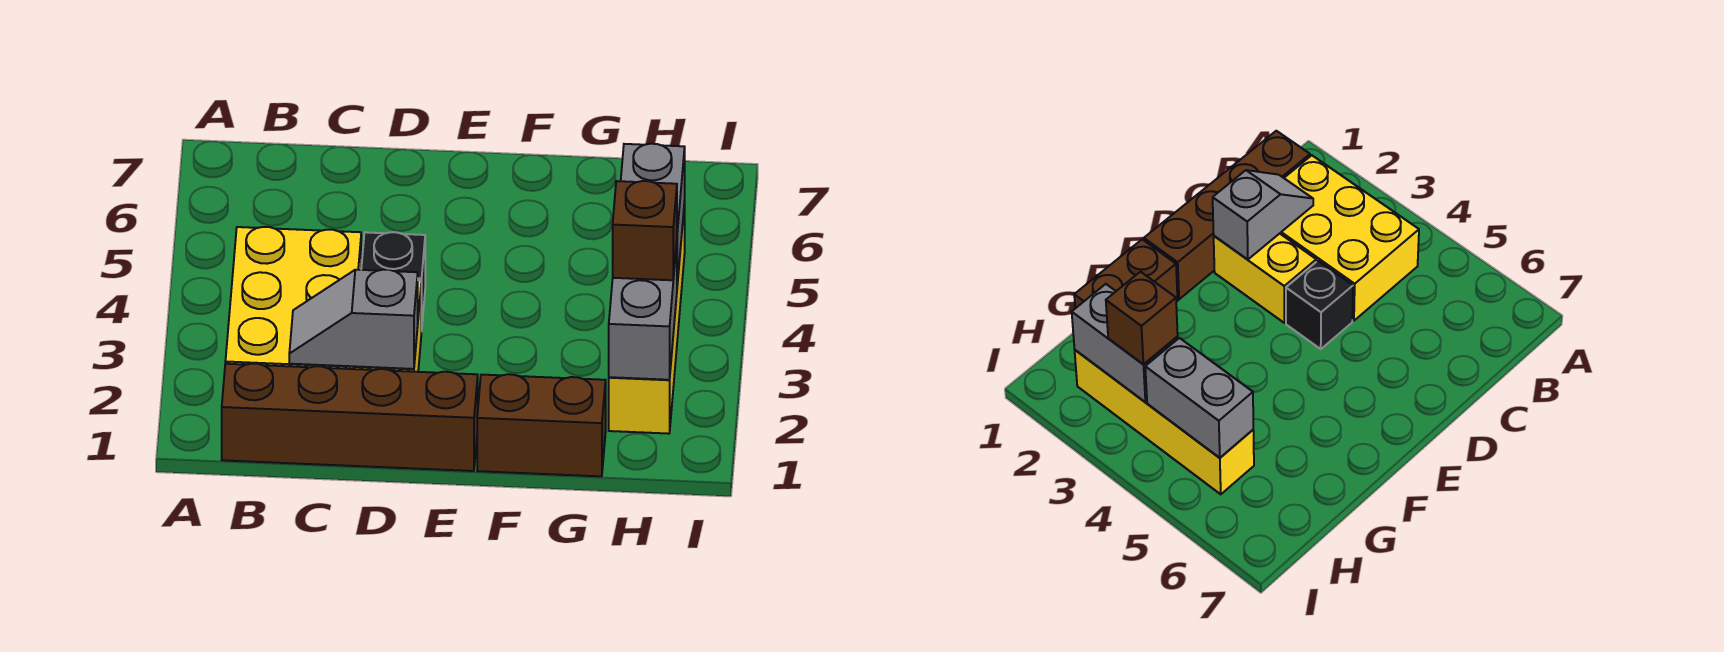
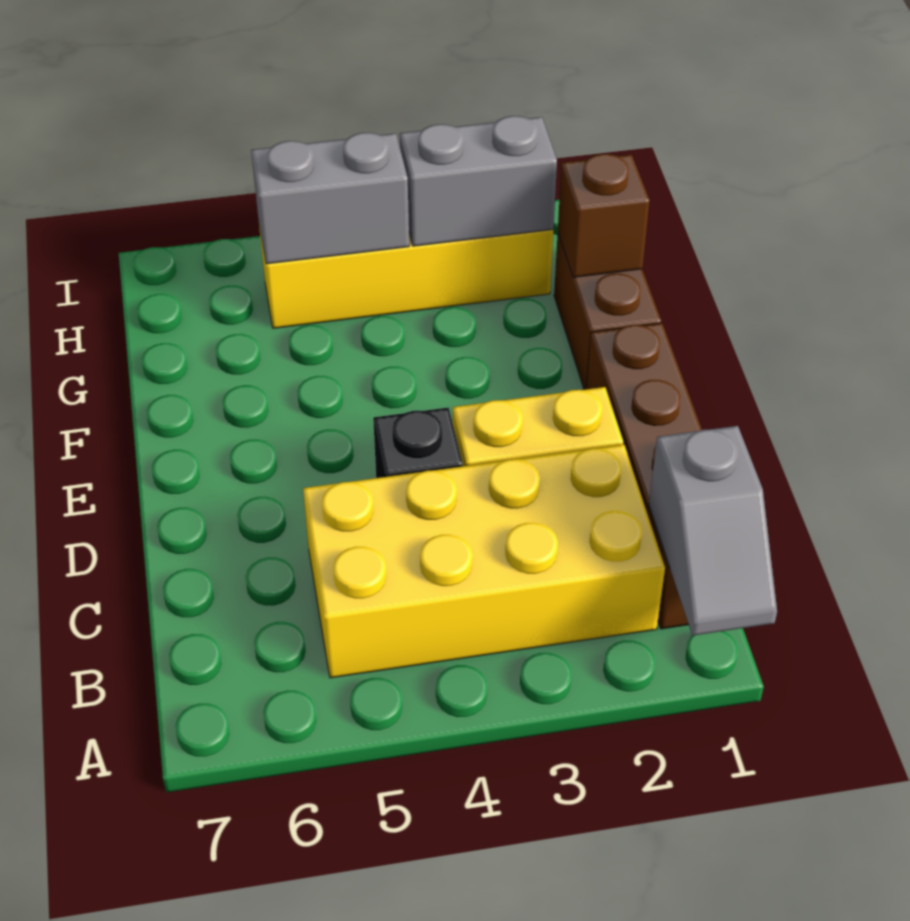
yellow 2x3 brick [225,227,361,369] -> yellow 2x4 brick [303,445,665,678]
grey 1x2 slope [289,270,418,369] -> grey 1x2 slope moved to [649,426,777,636]
brown 1x1 brick [613,181,677,280] -> brown 1x1 brick moved to [558,154,650,277]

